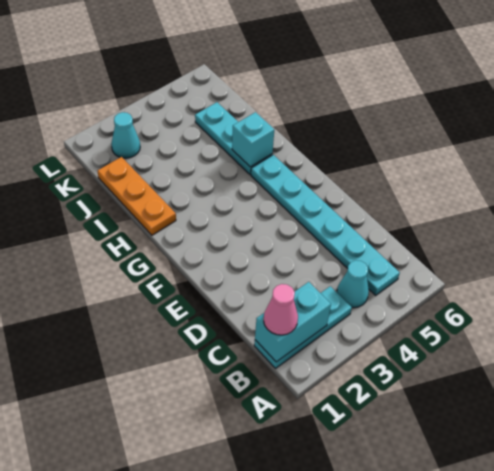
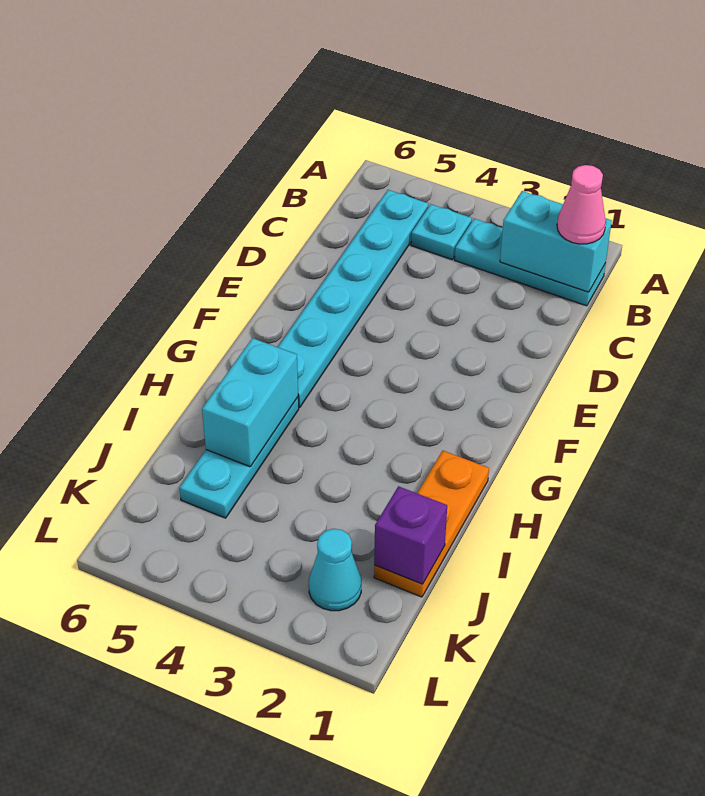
cyan 1x1 cone [337,260,369,308] -> cyan 1x1 plate [411,204,472,260]
cyan 1x1 brick [232,112,274,167] -> cyan 1x2 brick [202,338,298,467]
none -> purple 1x1 brick [374,486,447,584]

